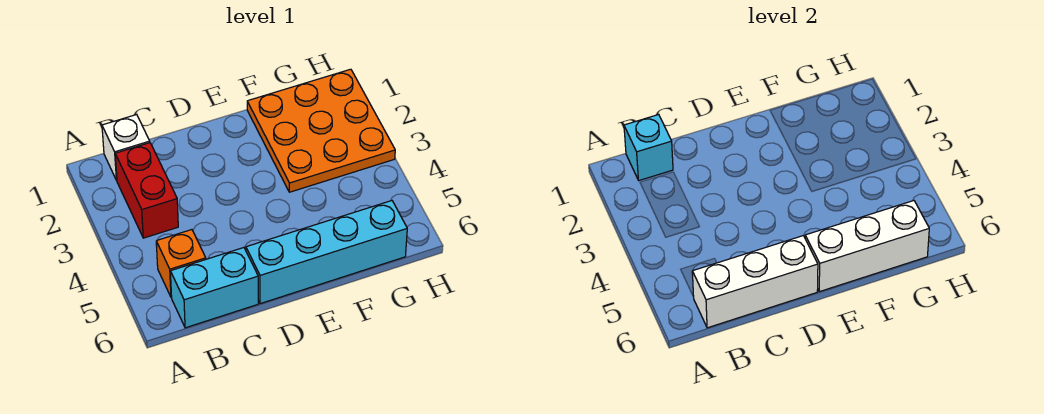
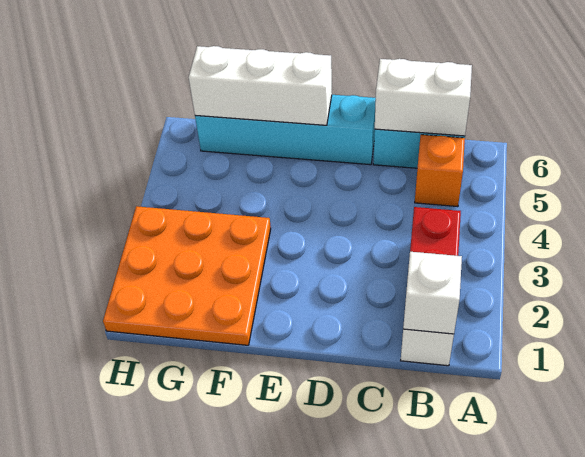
cyan 1x1 brick [624,115,673,180] -> white 1x1 brick [403,252,462,334]
white 1x3 brick [692,236,818,328] -> white 1x2 brick [375,59,472,136]

